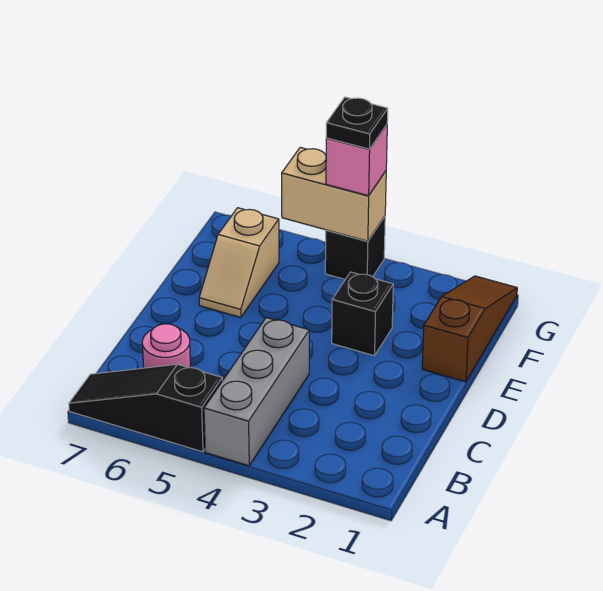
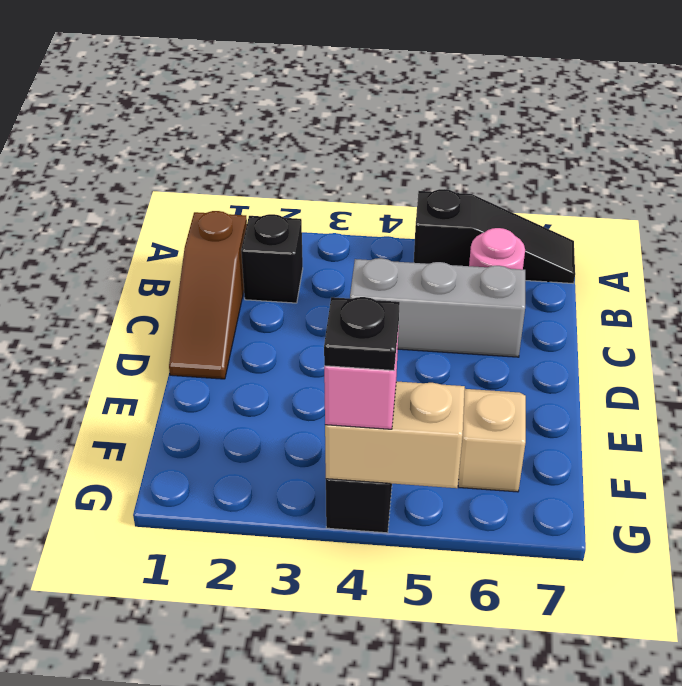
grey 1x3 brick [204,318,309,466] -> grey 1x3 brick turned to [350,258,525,357]
brown 1x3 slope [422,276,517,382] -> brown 1x3 slope moved to [169,211,247,379]
black 1x1 brick [332,272,393,356] -> black 1x1 brick moved to [241,214,303,303]

